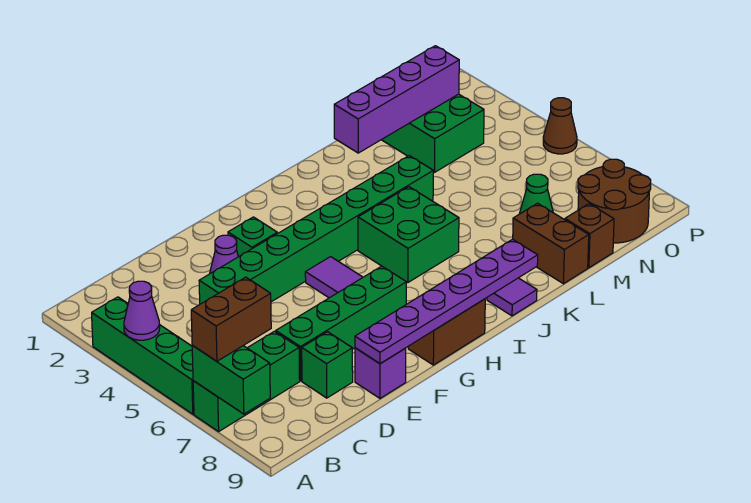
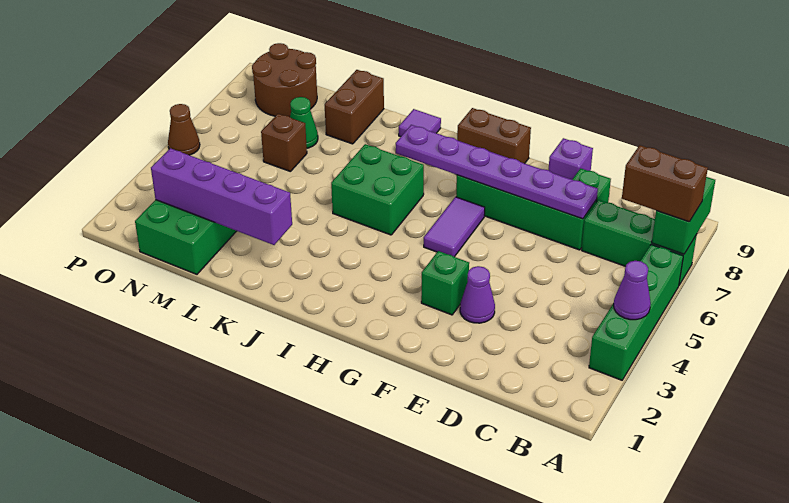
green 1x8 brick [199,156,433,304] -> none
purple 1x6 plate [355,239,538,364] -> purple 1x6 plate moved to [396,125,598,219]
brown 1x1 brick [565,204,614,268] -> brown 1x1 brick moved to [261,114,307,171]

